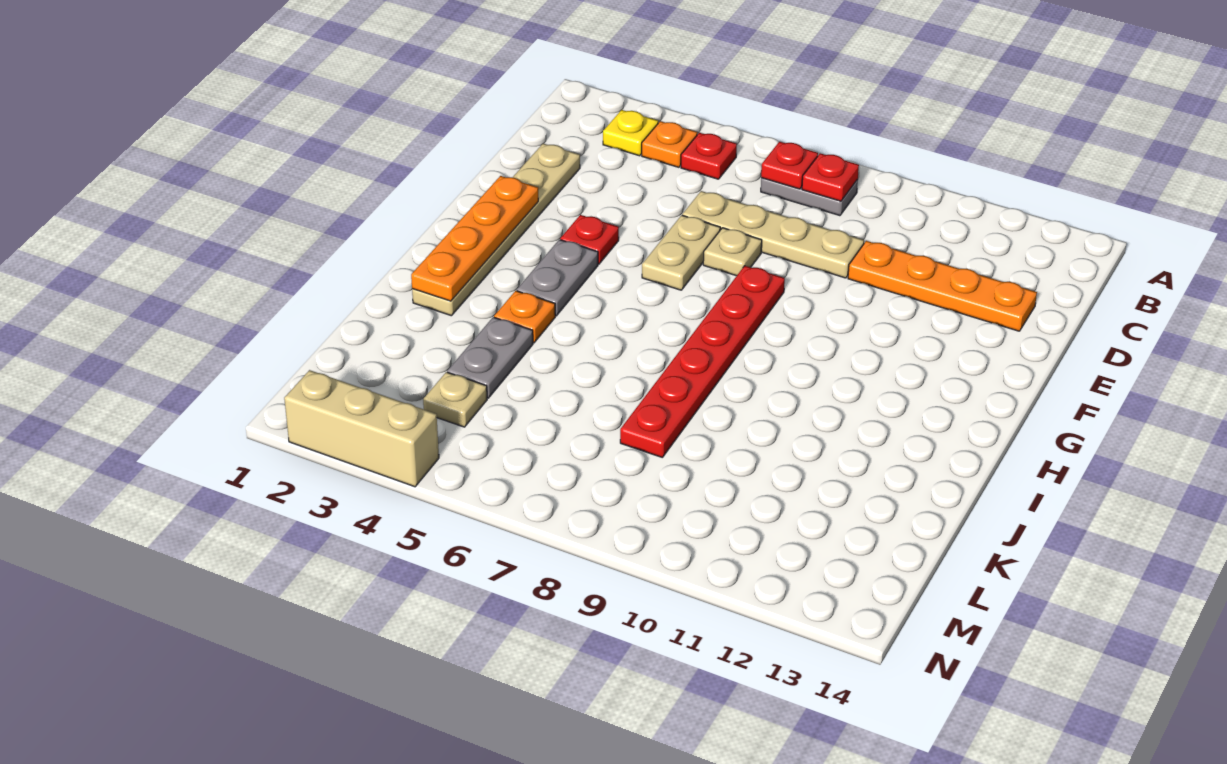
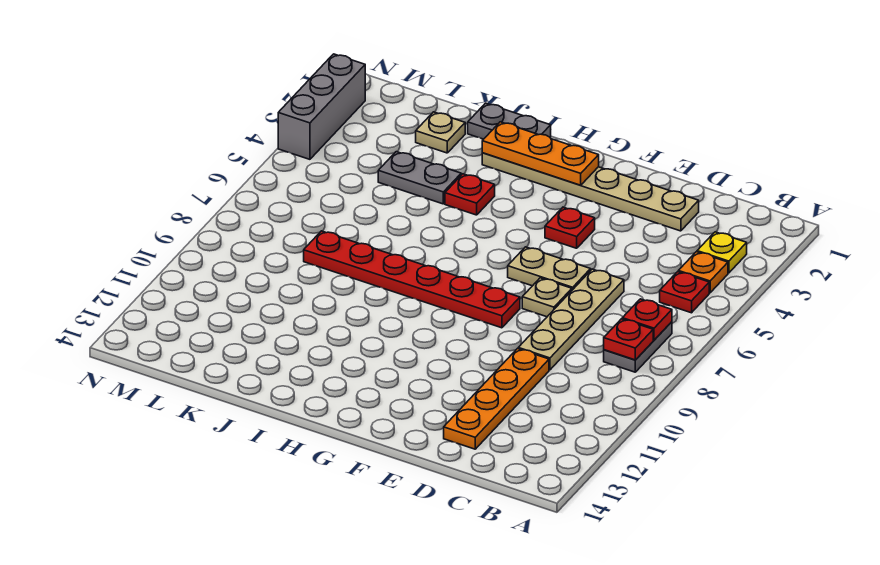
orange 1x4 plate [411,176,538,301] -> orange 1x3 plate [482,122,599,185]
grey 1x2 plate [517,240,598,316] -> grey 1x2 plate moved to [468,103,551,139]
orange 1x1 plate [494,291,555,343] -> red 1x1 plate [445,174,495,215]
tan 1x1 plate [423,372,487,427] -> tan 1x1 plate moved to [416,112,465,153]
tan 1x3 brick [284,370,439,487] -> grey 1x3 brick [278,54,365,159]

